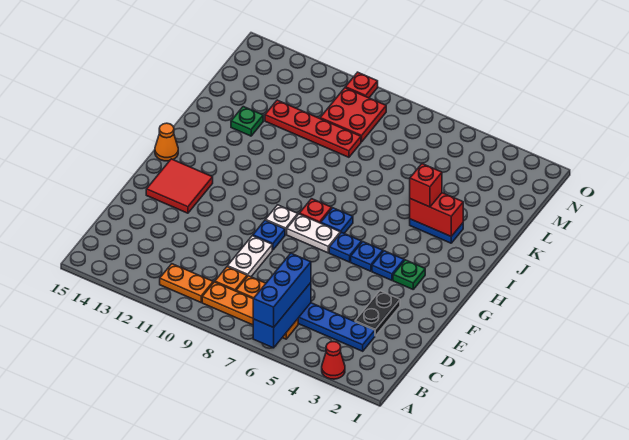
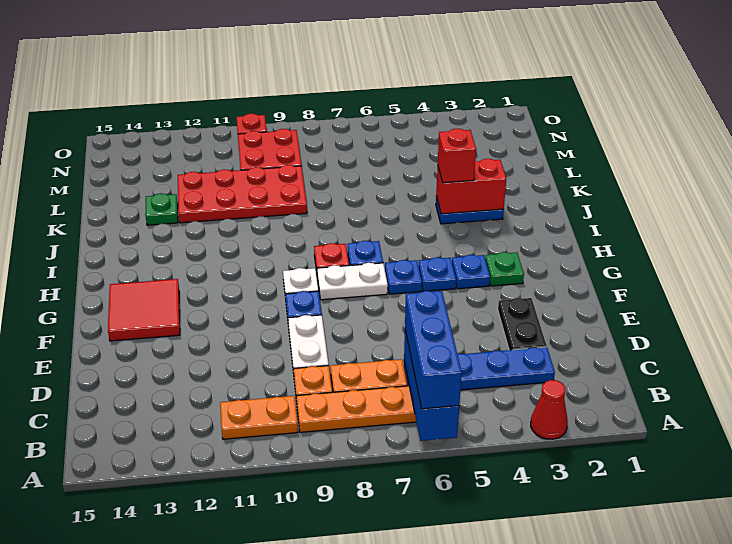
orange 1x1 cone [155,123,178,161] -> none
red 1x4 plate [265,100,361,157] -> red 2x4 plate [178,165,307,223]

